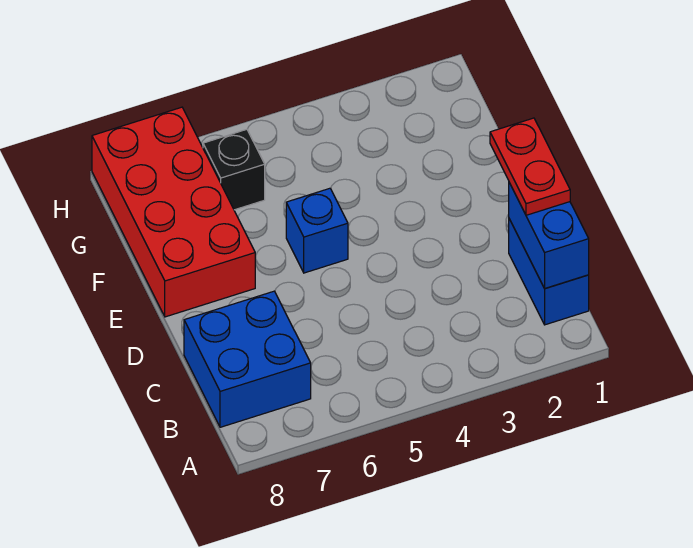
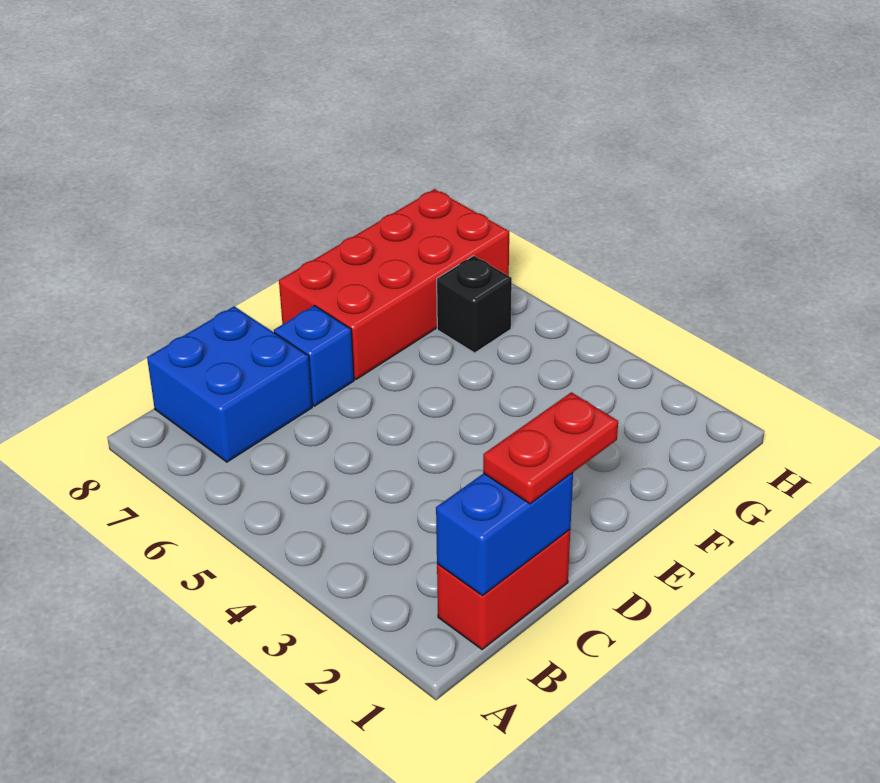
blue 1x2 brick [509,219,589,325] -> red 1x2 brick [437,530,570,649]
blue 1x1 brick [286,188,348,273] -> blue 1x1 brick moved to [274,305,354,406]

